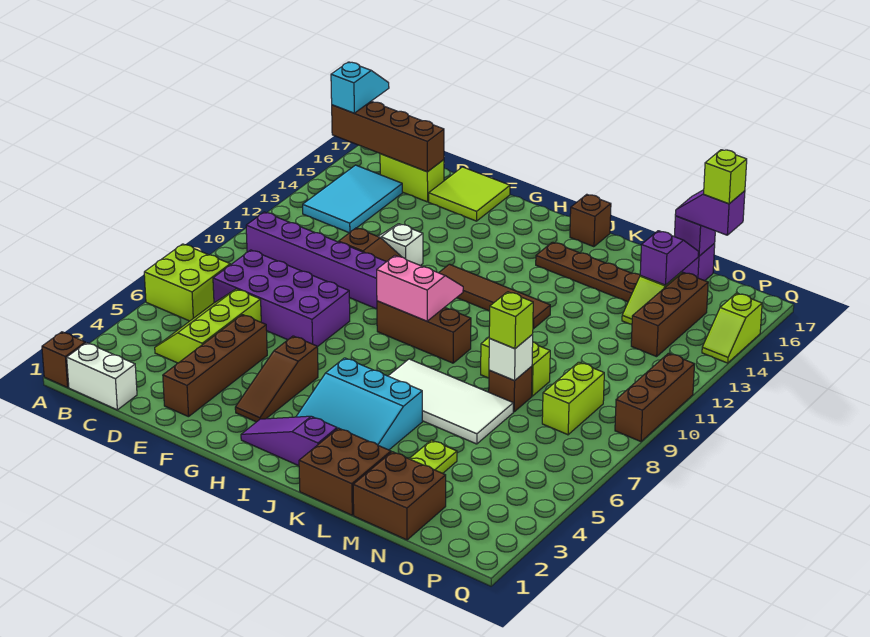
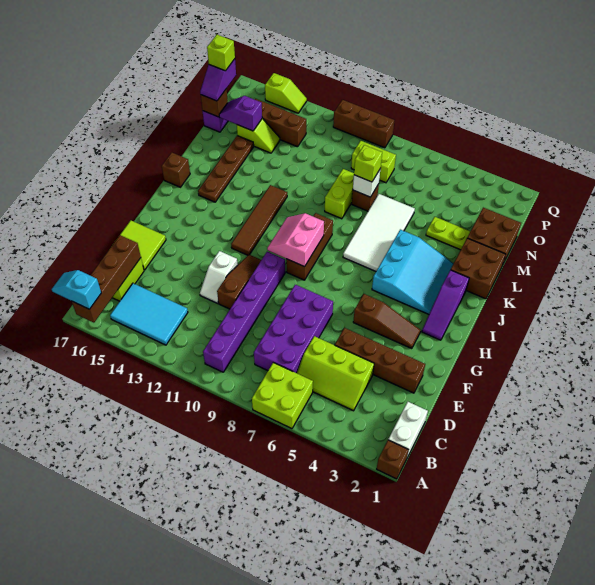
purple 1x1 brick [674,216,715,256] -> brown 1x1 brick [201,89,228,117]

